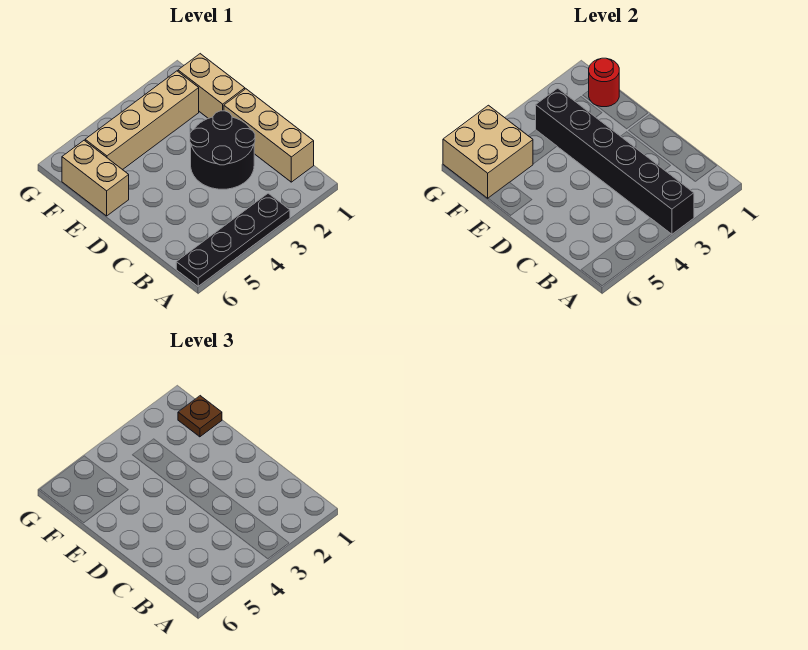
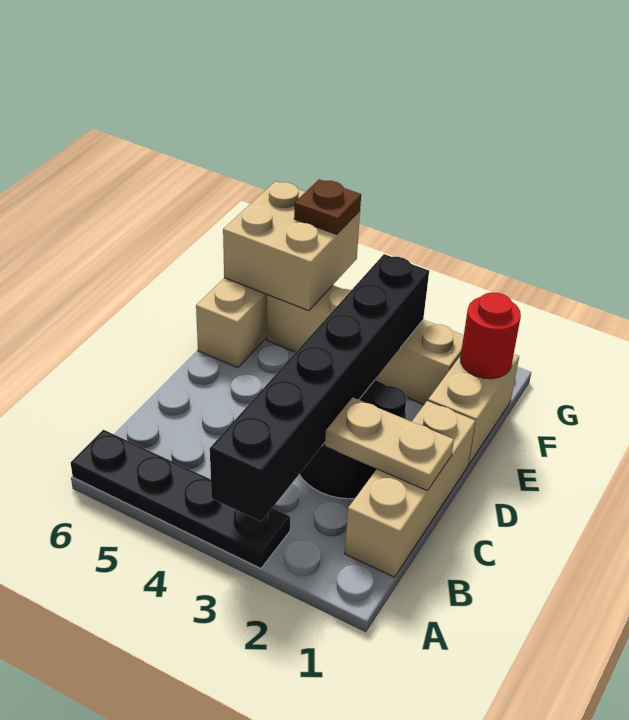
none -> tan 1x2 plate [325,397,454,490]
brown 1x1 plate [178,396,222,437] -> brown 1x1 plate moved to [294,180,361,234]

